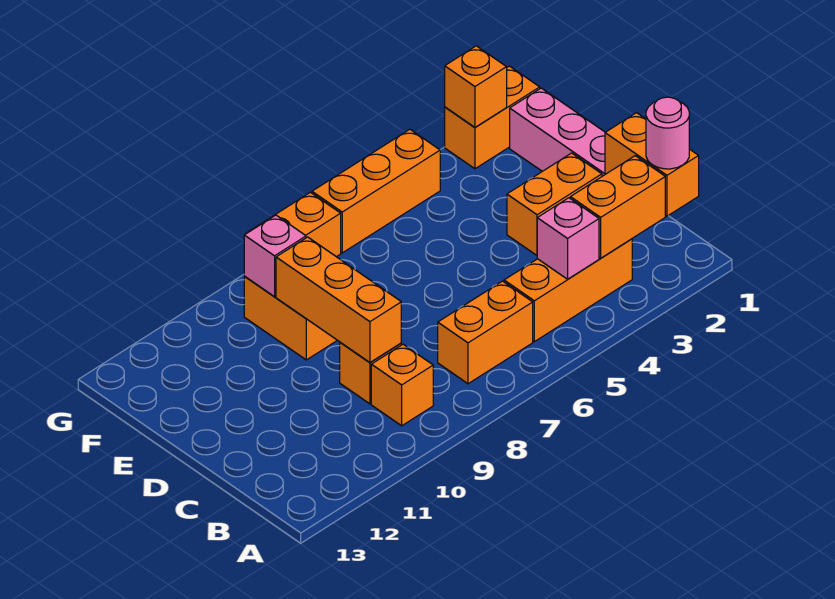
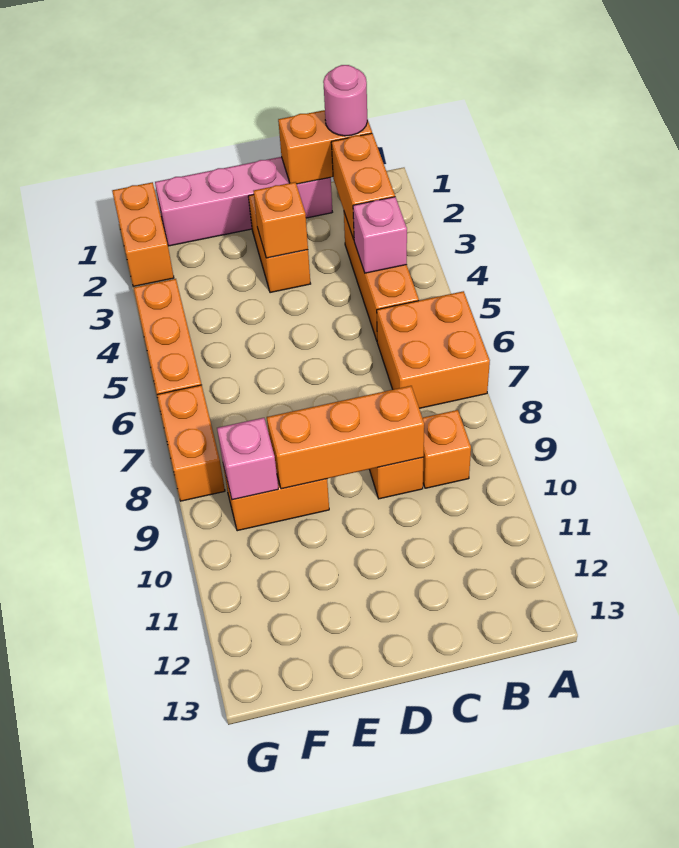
orange 1x2 brick [438,281,533,384] -> orange 2x2 brick [377,291,490,408]
orange 1x1 brick [445,46,507,127] -> orange 1x1 brick moved to [254,182,308,258]

